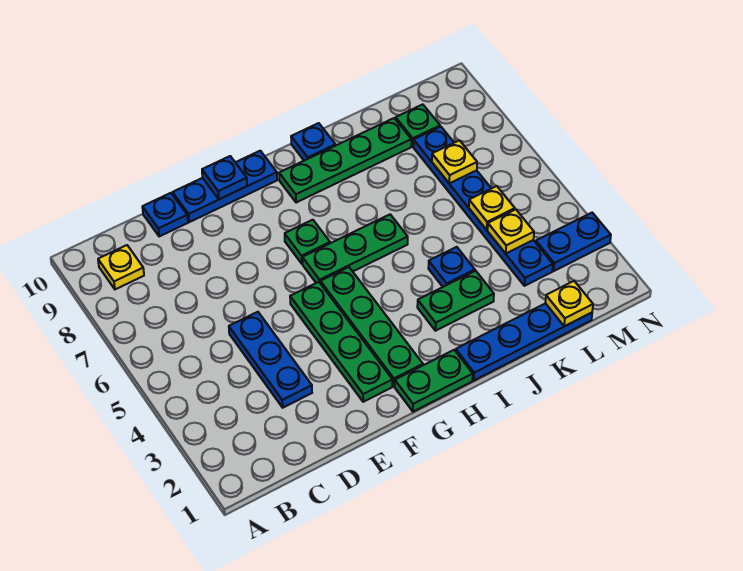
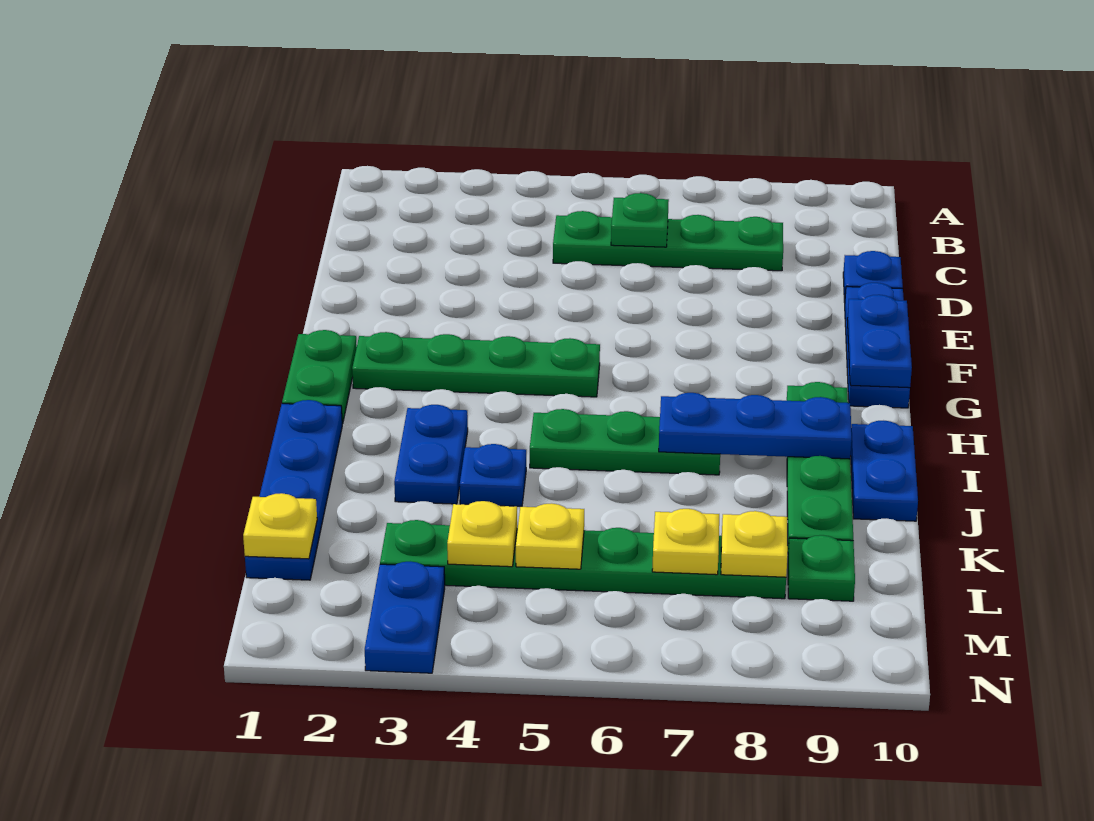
yellow 1x1 plate [98,245,144,289] -> yellow 1x1 plate moved to [721,511,788,577]
blue 1x3 plate [229,312,312,408] -> blue 1x3 plate moved to [659,393,852,459]
green 1x4 plate [290,282,392,402] -> green 1x4 plate moved to [553,211,783,271]
blue 1x1 plate [202,156,247,199] -> blue 1x2 plate [847,295,912,388]
green 1x3 plate [302,215,408,283] -> green 1x3 plate turned to [530,409,720,475]
green 1x1 plate [285,220,330,264] -> green 1x1 plate moved to [611,193,669,247]
green 1x2 plate [417,271,494,331] -> blue 1x2 plate [394,405,468,504]
blue 1x1 plate [291,123,336,161] -> blue 1x2 plate [851,421,918,521]
blue 1x6 plate [413,127,553,286] -> green 1x6 plate [380,520,786,599]

